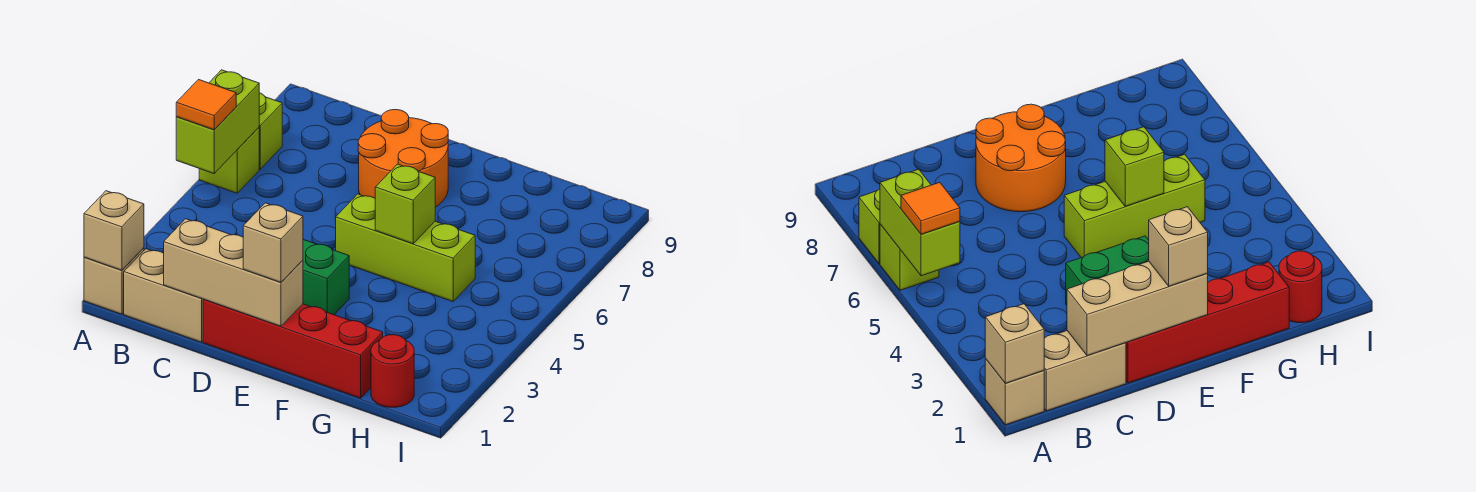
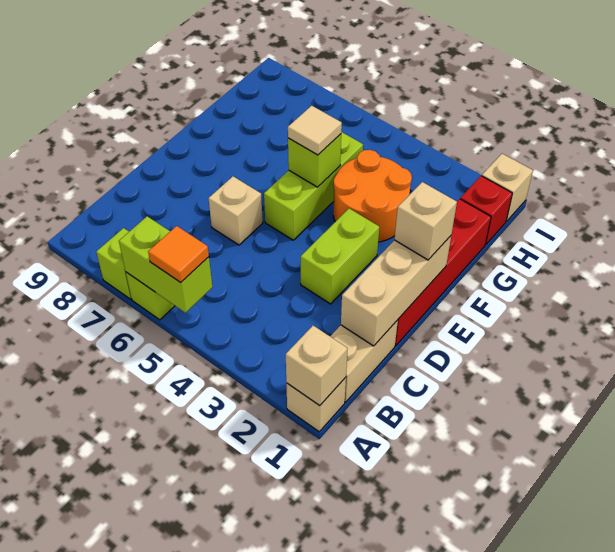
green 1x2 brick [303,239,349,315] -> lime 1x2 brick [301,209,379,304]
none -> tan 1x1 brick [208,176,263,245]
orange 2x2 round brick [358,110,448,207] -> orange 2x2 round brick moved to [333,150,412,242]
none -> tan 1x1 tile [288,106,342,155]
red 1x1 round brick [371,335,414,407] -> red 1x1 brick [460,176,512,245]
none -> tan 1x1 brick [482,154,533,221]

